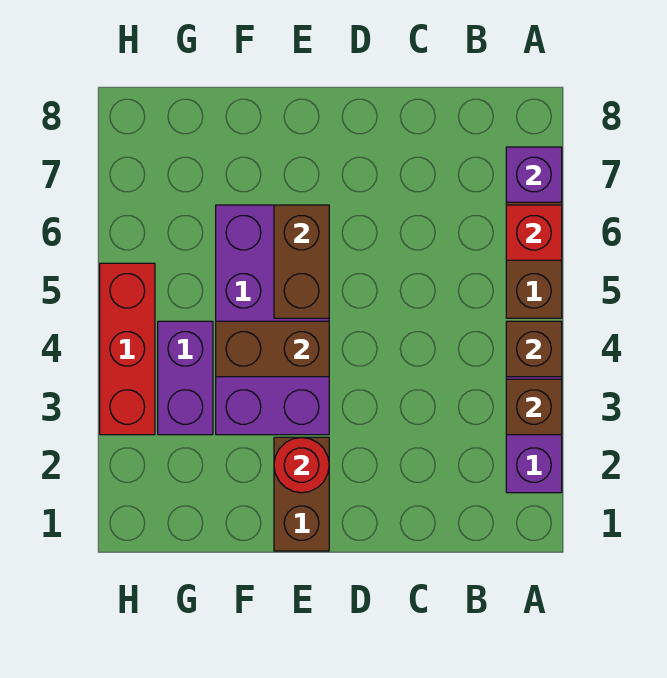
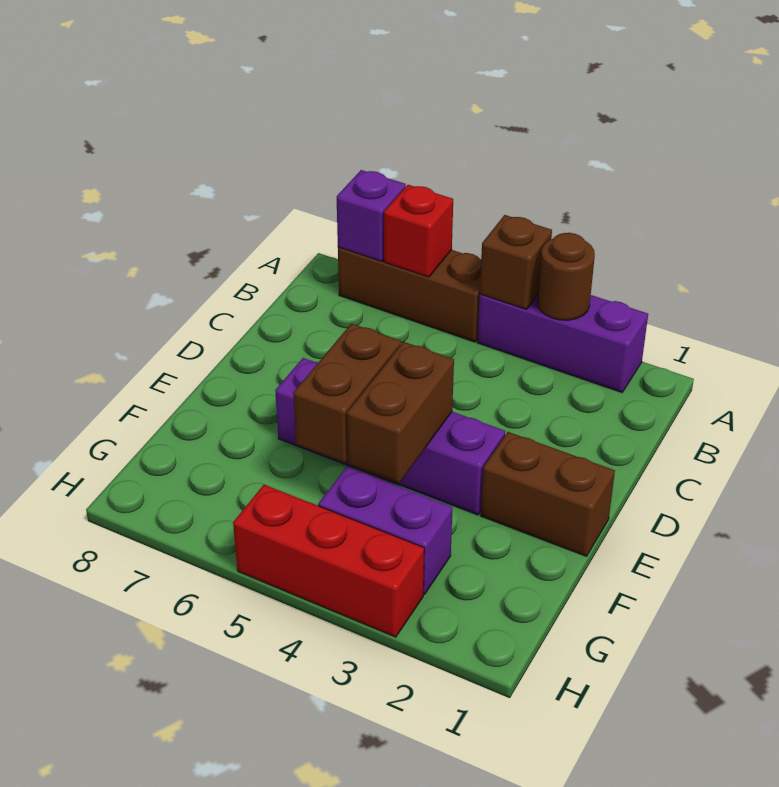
brown 1x1 brick [506,379,562,435] -> brown 1x1 round brick [538,233,595,320]
red 1x1 round brick [274,437,329,493] -> none
purple 2x4 brick [216,205,329,435] -> purple 1x4 brick [275,358,505,515]
brown 1x2 brick [274,205,329,318] -> brown 1x2 brick turned to [293,324,401,463]

